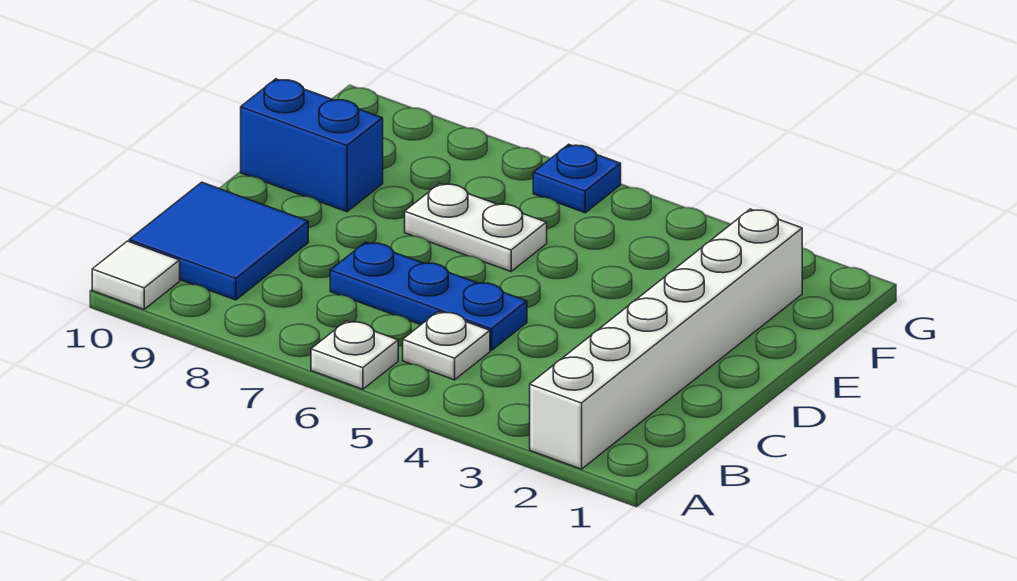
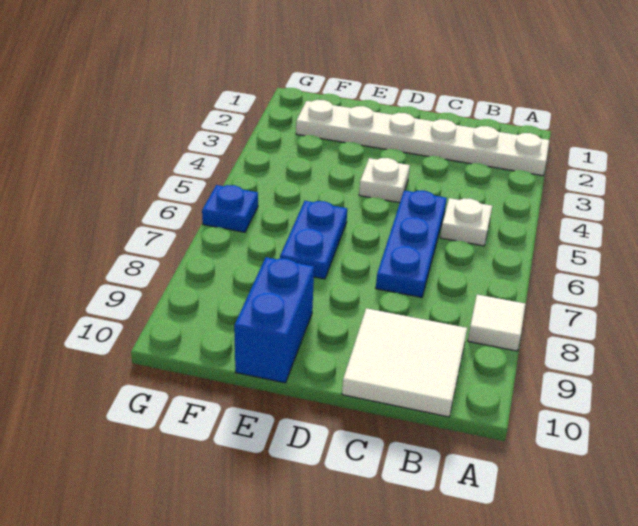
white 1x6 brick [530,209,802,469] -> white 1x6 plate [296,100,549,176]
white 1x1 plate [311,321,398,389] -> white 1x1 plate moved to [359,158,410,203]
white 1x1 tile [92,241,180,309] -> white 1x1 tile moved to [468,295,525,351]
blue 2x2 tile [129,182,308,300] -> white 2x2 tile [342,308,467,417]
white 1x2 plate [405,183,547,272] -> blue 1x2 plate [280,201,347,279]

